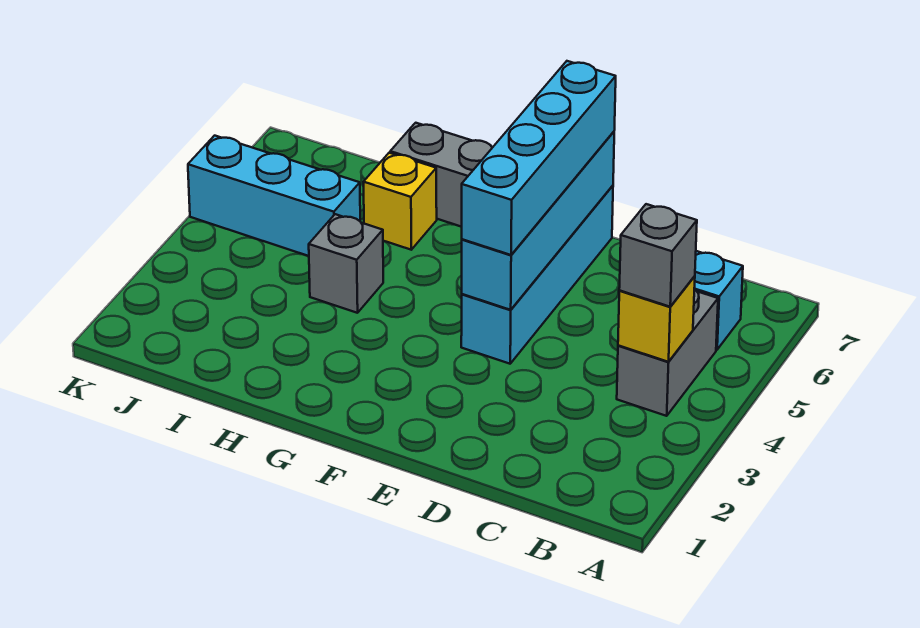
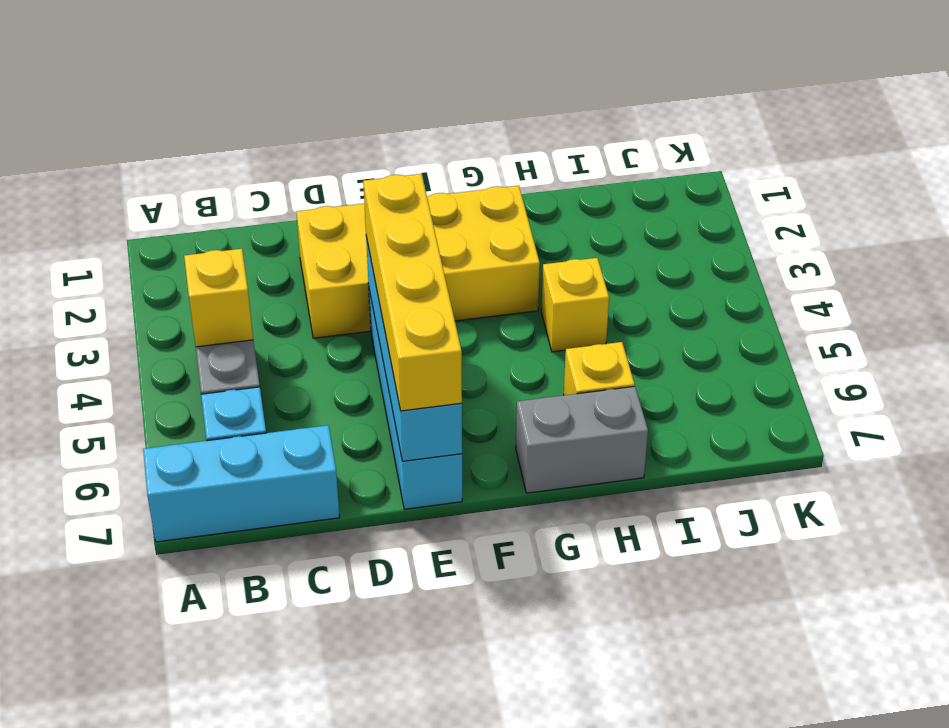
grey 1x1 brick [619,204,697,307] -> none
none -> yellow 2x4 brick [296,186,540,338]
cyan 1x4 brick [462,61,616,255] -> yellow 1x4 brick [363,174,462,411]
grey 1x1 brick [309,214,383,313] -> yellow 1x1 brick [541,258,609,352]
cyan 1x3 brick [188,136,360,256] -> cyan 1x3 brick moved to [143,425,340,542]

